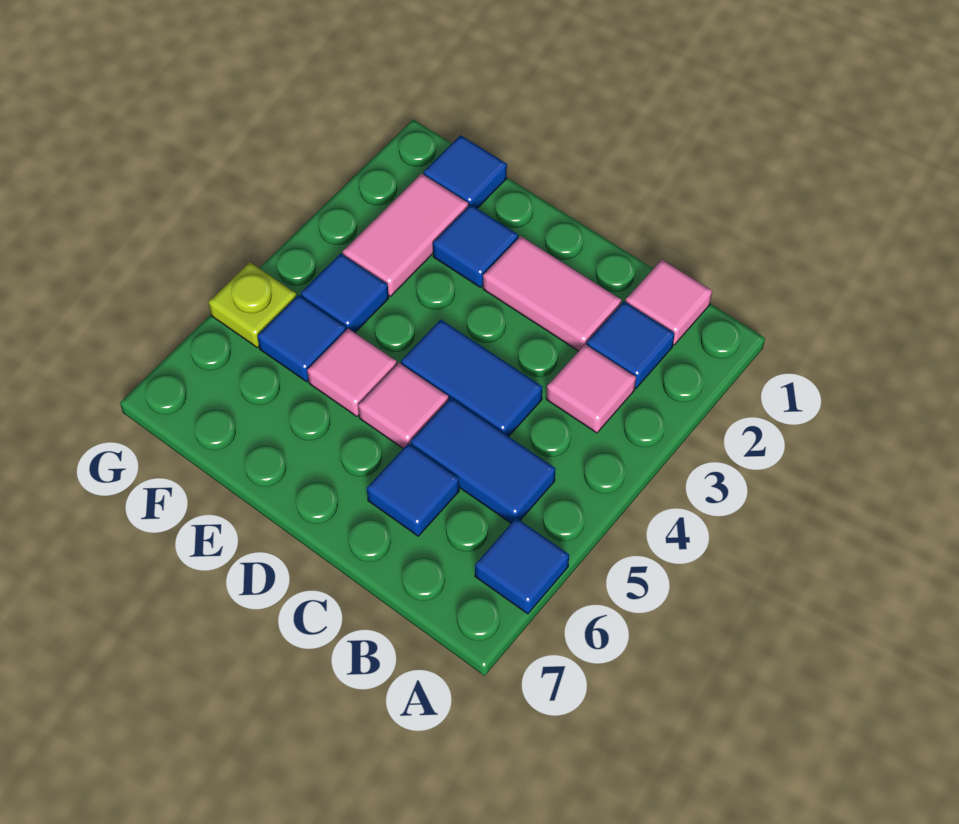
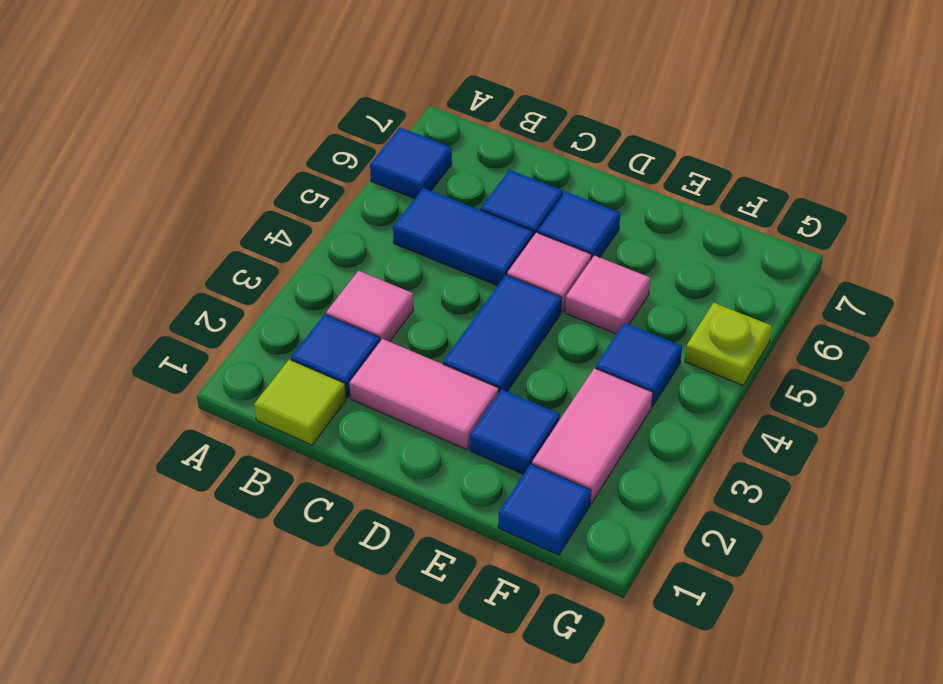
pink 1x1 tile [626,260,712,345] -> lime 1x1 tile [254,360,346,445]
blue 1x2 tile [401,319,542,437] -> blue 1x2 tile turned to [443,275,562,392]
blue 1x1 tile [257,295,346,382] -> blue 1x1 tile moved to [538,192,620,259]

